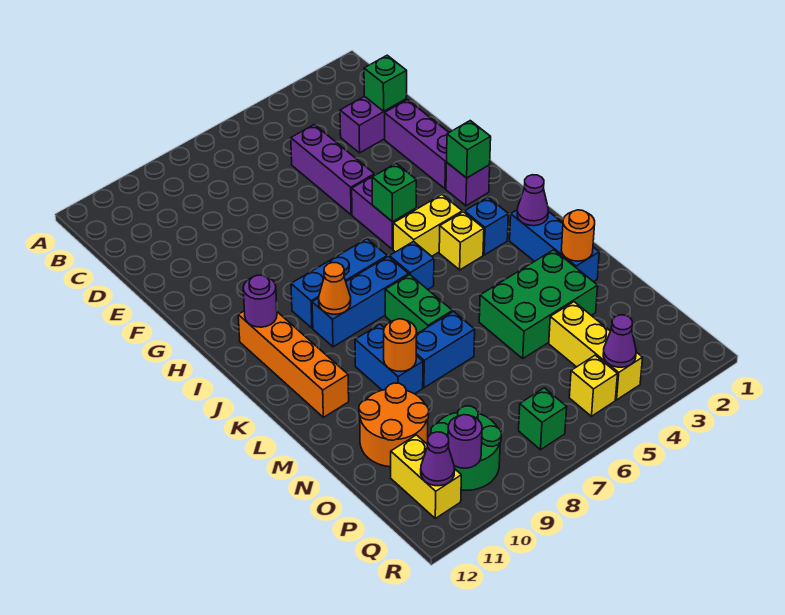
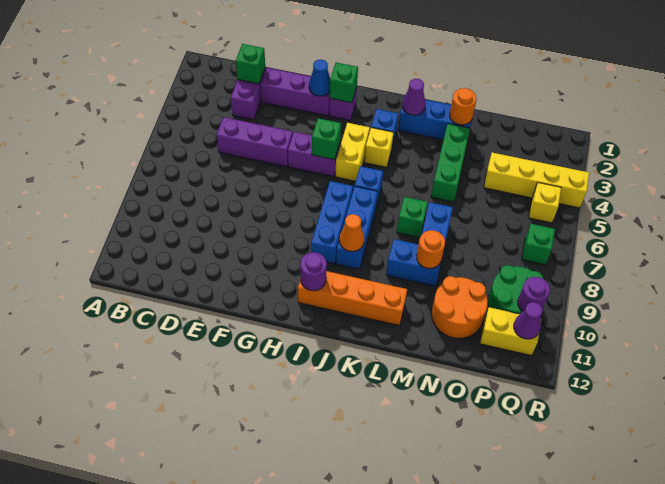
none -> blue 1x1 cone [309,60,330,96]
green 1x2 brick [385,275,452,333] -> green 1x1 brick [397,197,428,238]
green 2x3 brick [479,250,598,358] -> green 1x3 brick [431,124,470,202]
yellow 1x3 brick [549,302,643,400] -> yellow 1x4 brick [484,153,589,208]
purple 1x1 cone [603,315,636,367] -> none

